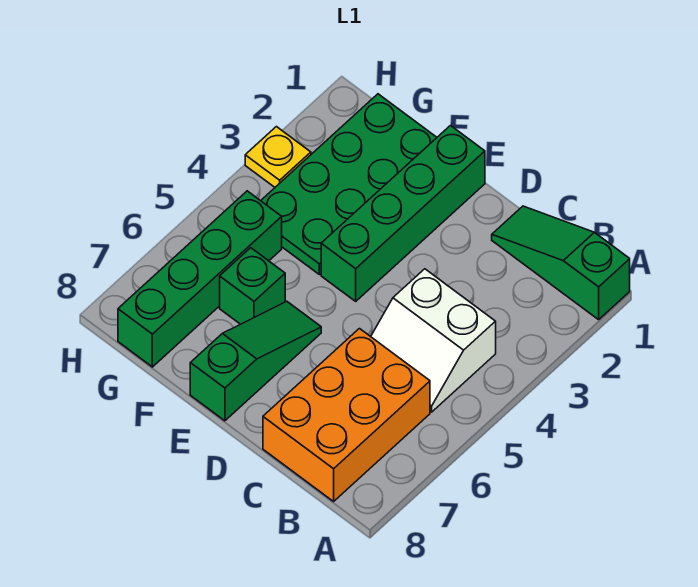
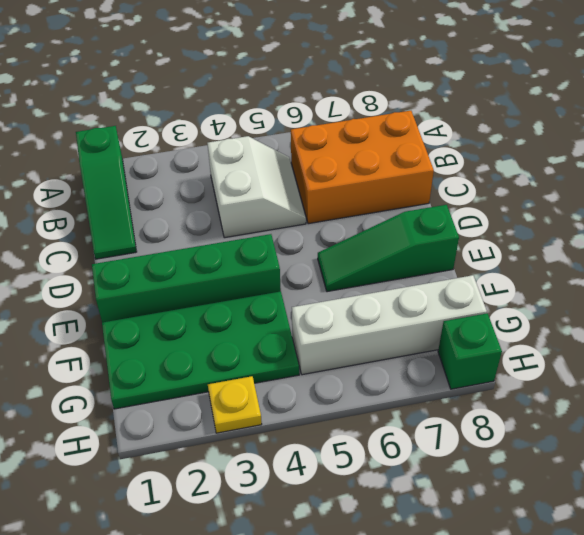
green 1x1 brick [220,248,285,324] -> green 1x1 brick moved to [438,313,502,389]
green 1x4 brick [118,191,282,367] -> white 1x4 brick [292,275,487,375]

